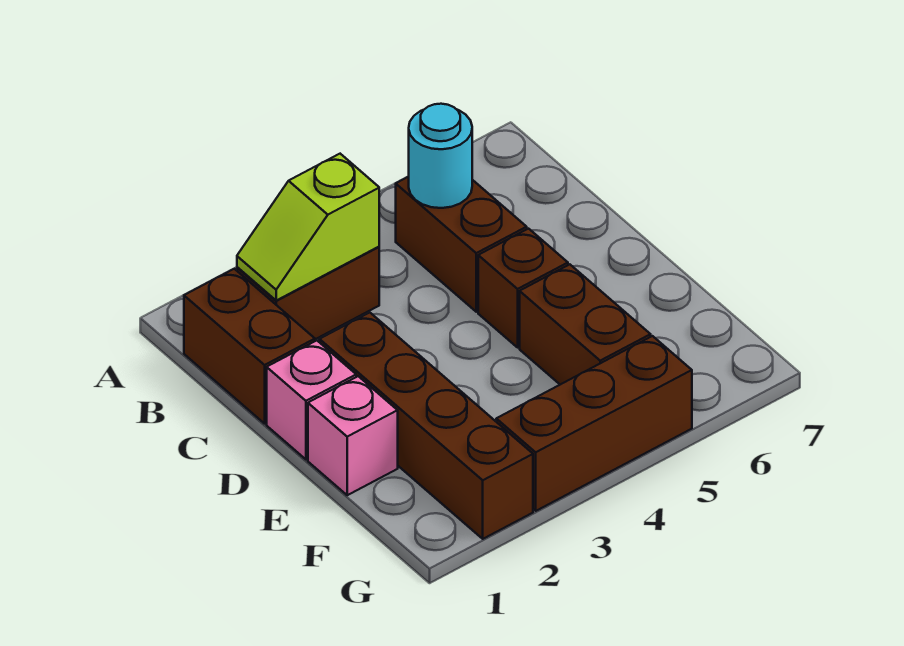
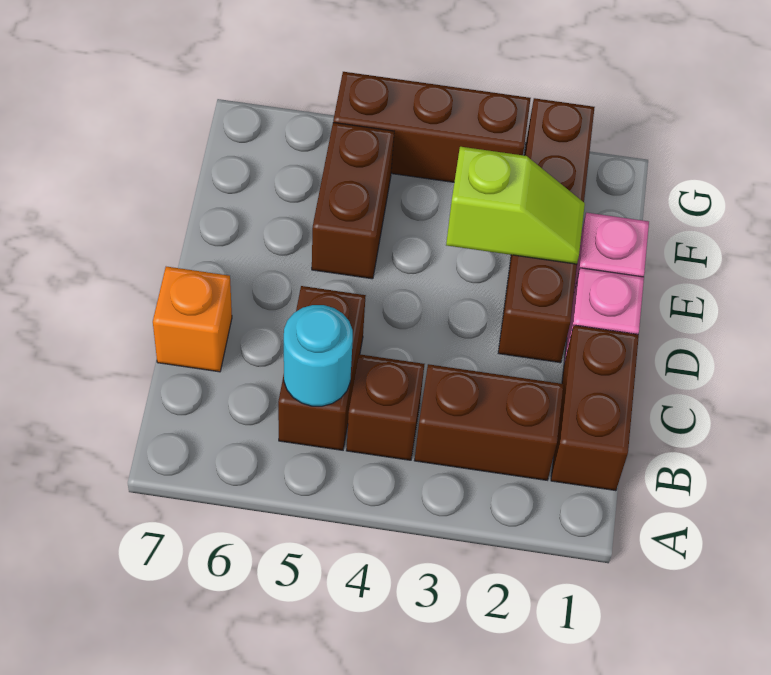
lime 1x2 slope [237,154,379,300] -> lime 1x2 slope moved to [446,147,585,264]
none -> orange 1x1 brick [153,267,232,372]
brown 1x1 brick [478,229,568,347] -> brown 1x1 brick moved to [346,354,424,460]

